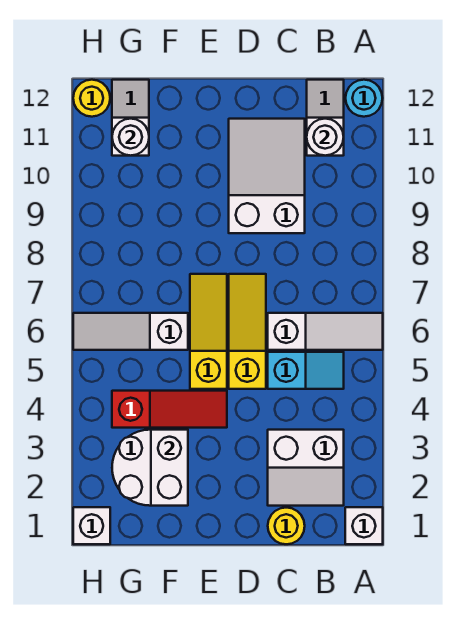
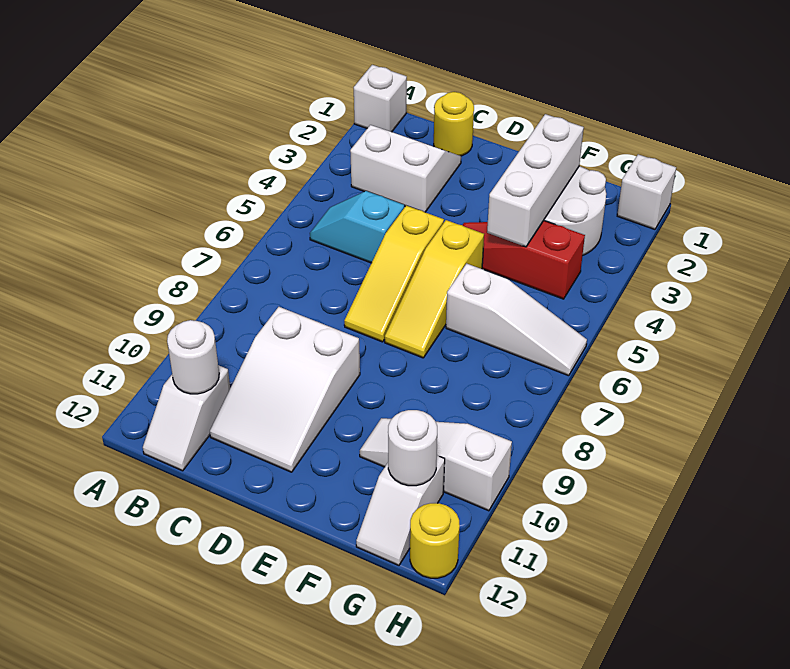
white 1x3 slope [268,313,383,350] -> white 1x3 slope moved to [360,418,512,511]
cyan 1x1 round brick [346,80,382,117] -> none
white 1x2 brick [151,430,188,506] -> white 1x3 brick [487,114,584,247]

